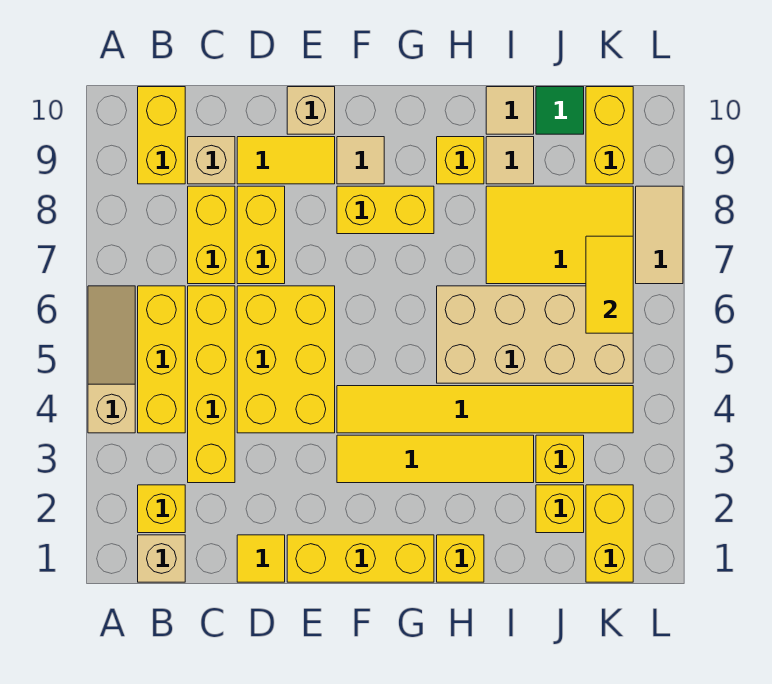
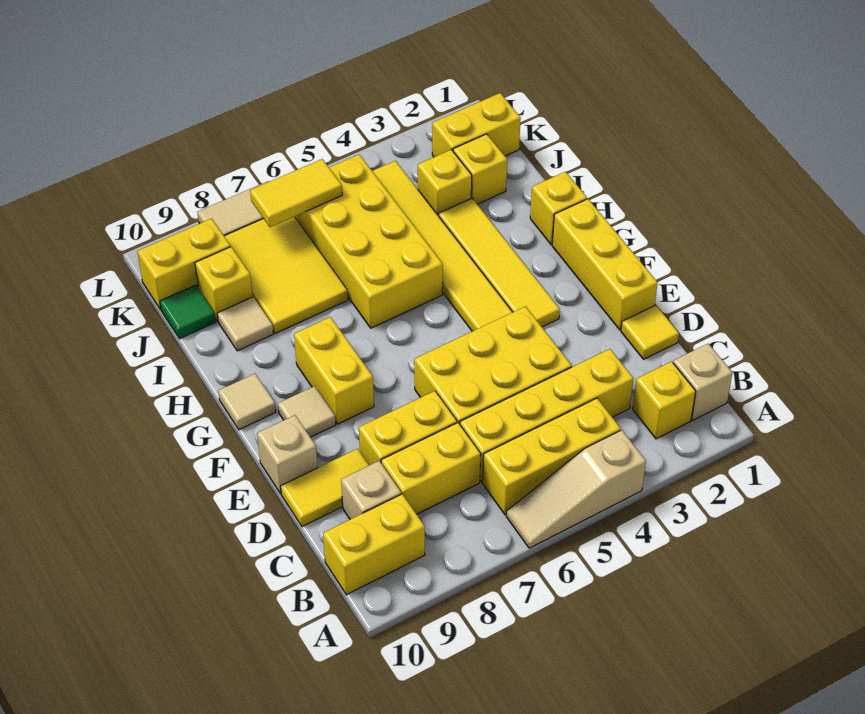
yellow 1x2 tile [237,137,335,184] -> yellow 1x2 tile turned to [281,449,369,527]
tan 2x4 brick [437,286,633,383] -> yellow 2x4 brick [295,154,443,328]
yellow 1x1 brick [437,137,484,184] -> yellow 1x1 brick moved to [195,247,253,321]
tan 1x1 tile [486,87,534,134] -> tan 1x1 tile moved to [218,374,276,430]

